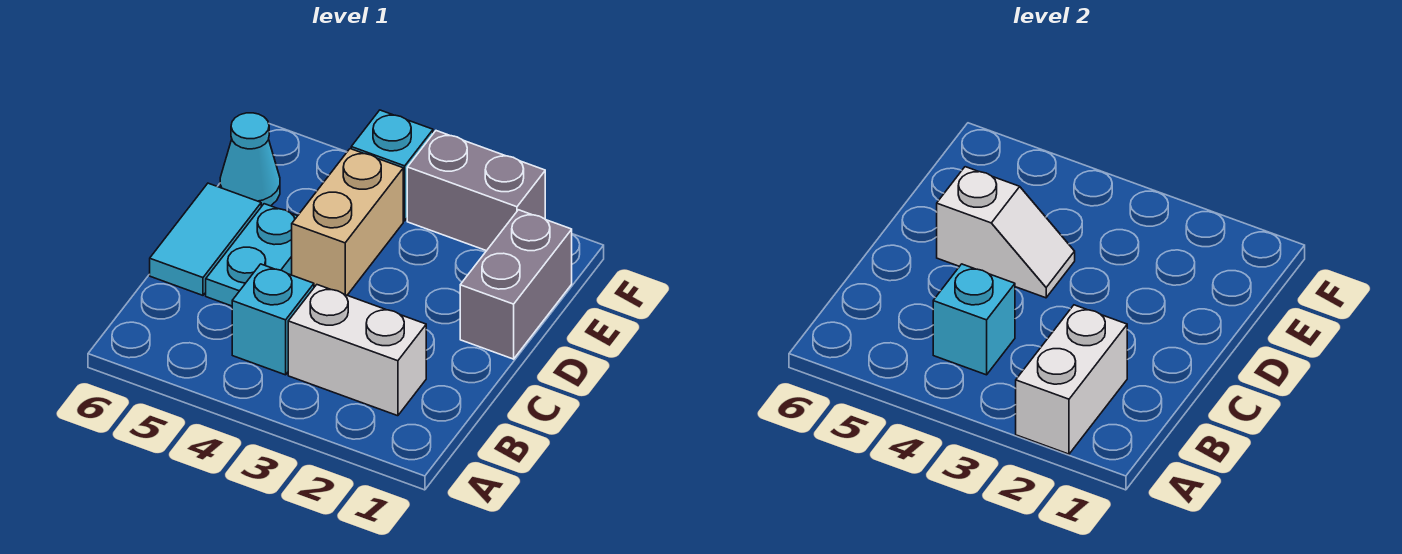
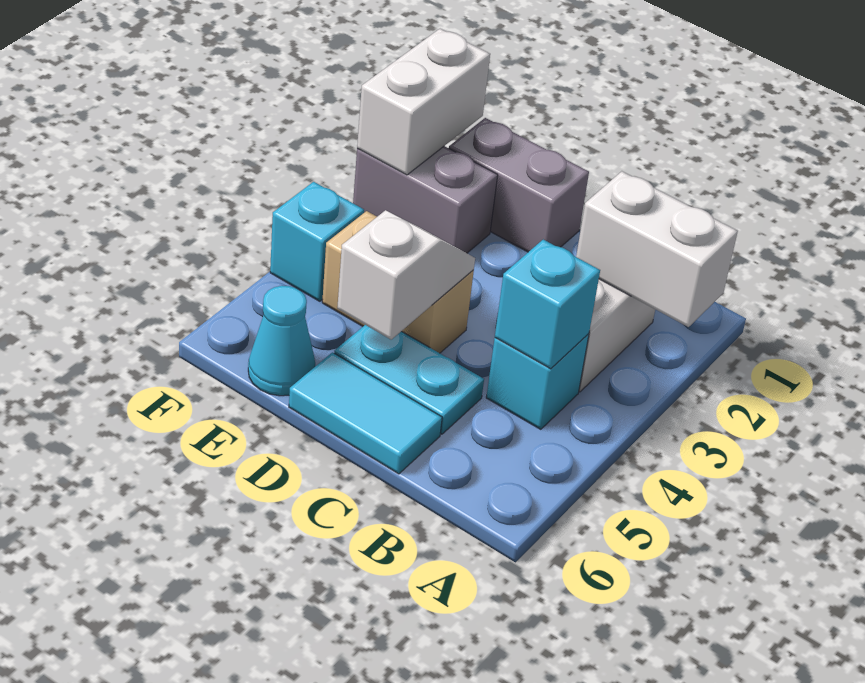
none -> white 1x2 brick [357,29,490,175]
grey 1x2 brick [407,131,545,251] -> grey 1x2 brick turned to [353,146,498,253]

